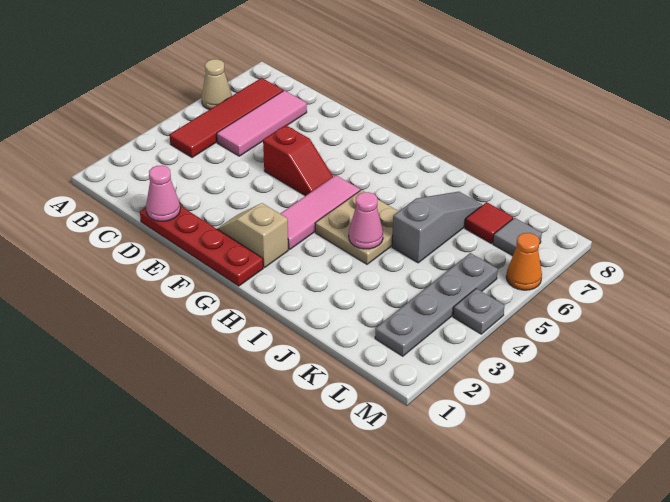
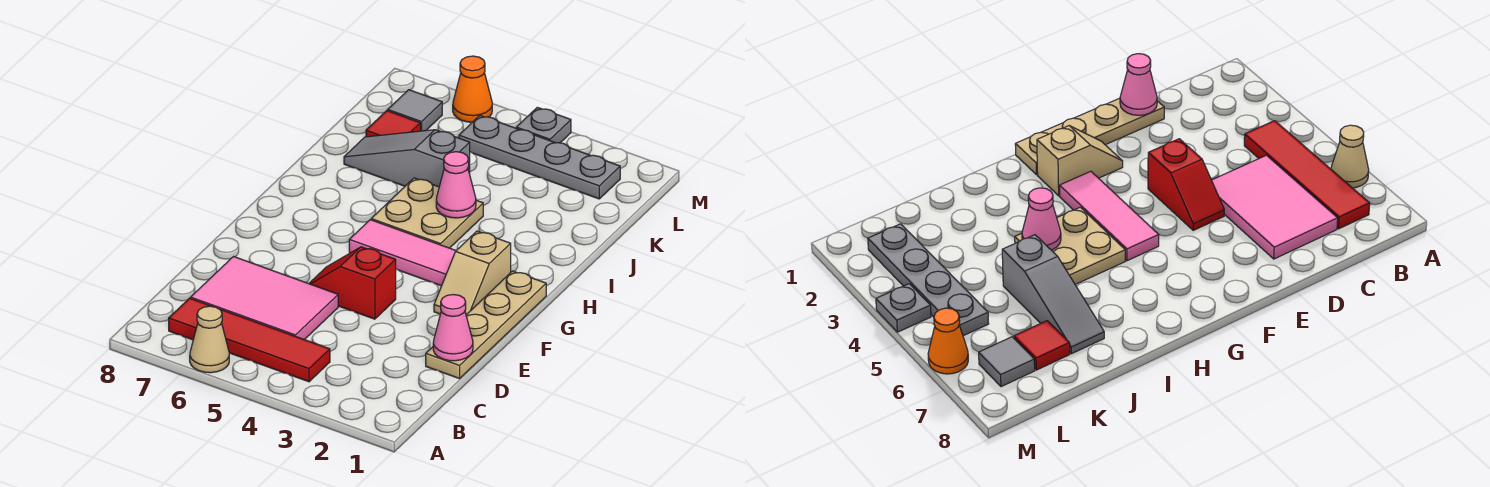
pink 1x3 tile [217,90,307,156] -> pink 2x3 tile [191,257,338,340]
red 1x4 plate [140,206,263,286] -> tan 1x4 plate [426,271,546,379]
red 1x2 slope [263,125,333,196] -> red 1x2 slope turned to [309,247,396,319]

